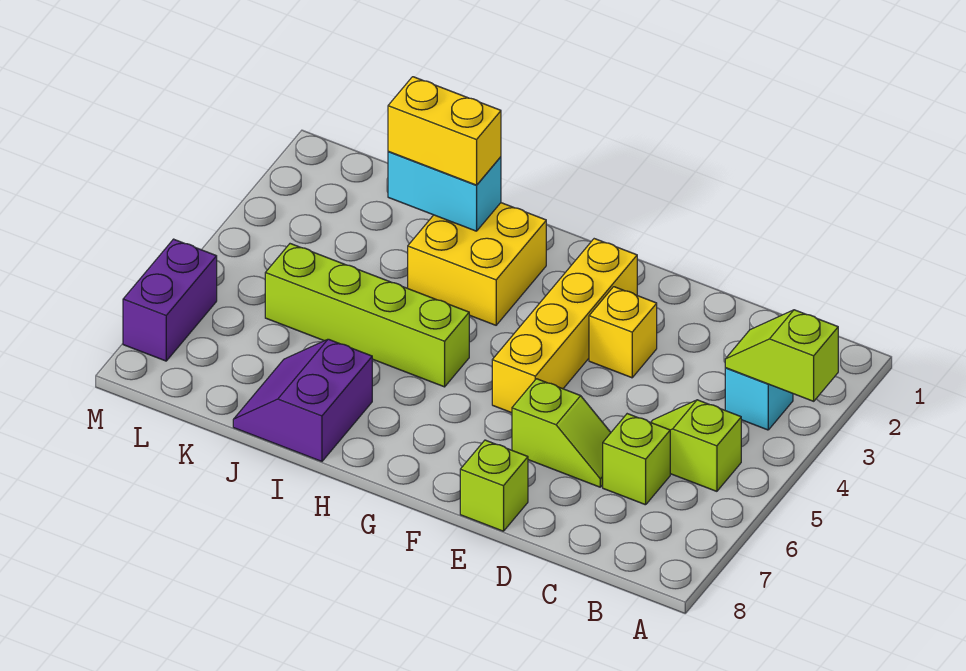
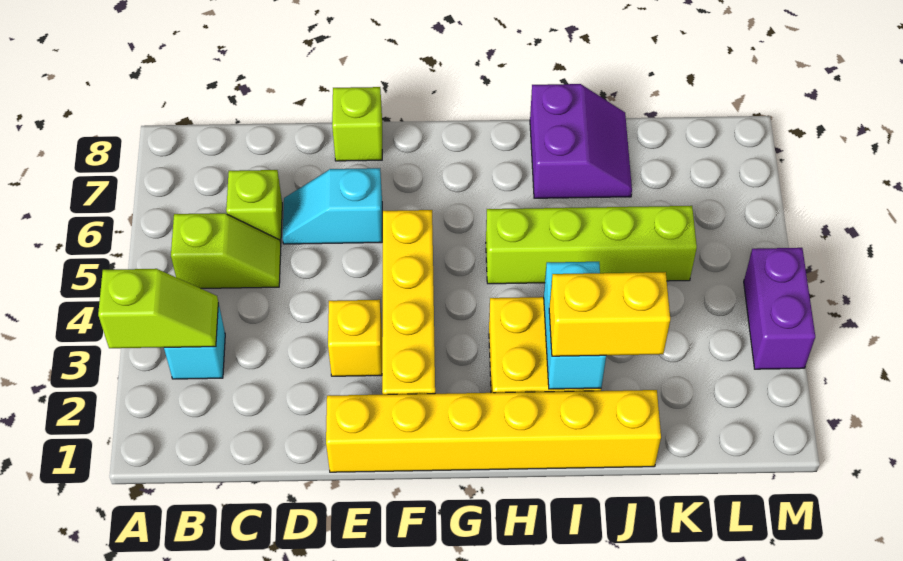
lime 1x2 slope [512,379,611,487] -> cyan 1x2 slope [282,168,382,244]
none -> yellow 1x6 brick [326,390,661,472]
cyan 1x2 brick [388,152,501,231] -> cyan 1x2 brick turned to [544,262,606,389]
purple 1x2 brick [123,239,217,361] -> purple 1x2 brick moved to [744,248,815,369]

